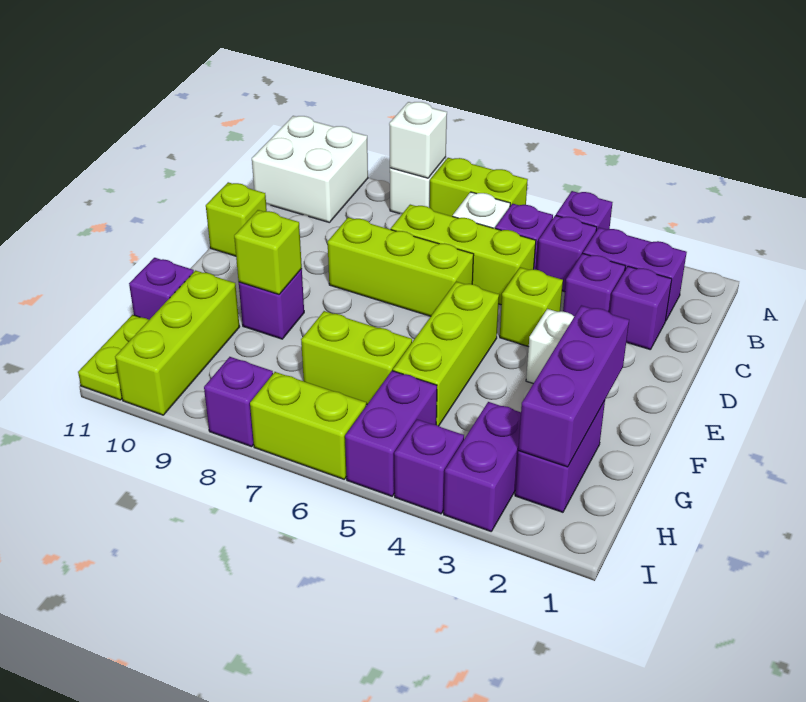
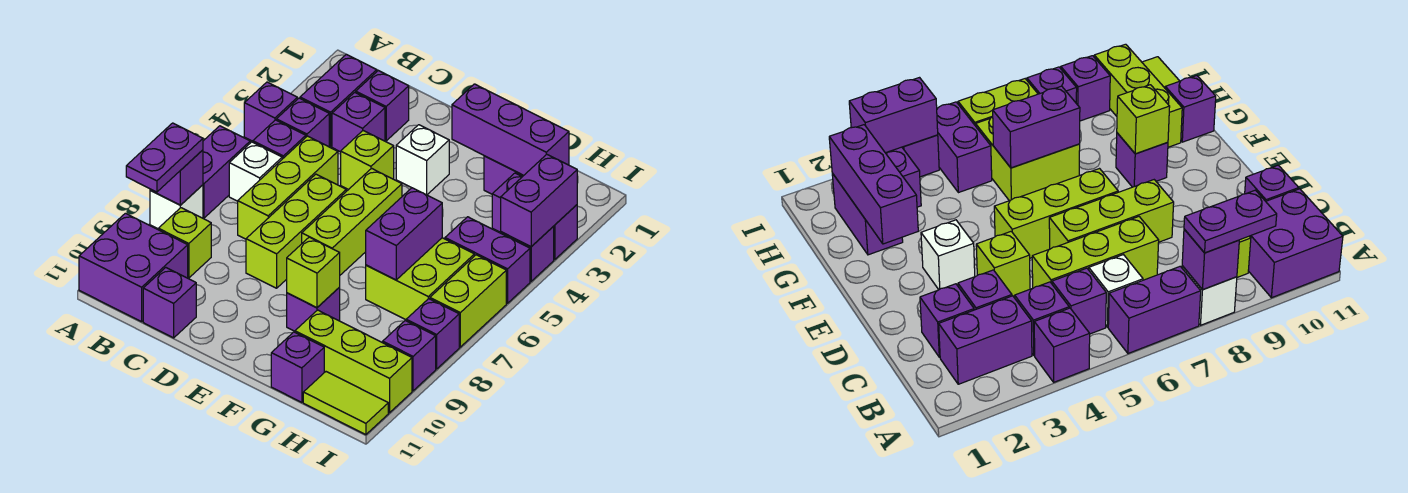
lime 1x2 brick [430,158,528,216] -> purple 1x2 brick [203,126,250,218]
white 1x1 brick [389,102,447,178] -> purple 1x1 brick [150,150,203,205]
none -> purple 1x2 plate [126,123,203,192]
white 2x2 brick [252,116,368,223] -> purple 2x2 brick [79,213,188,322]
none -> purple 1x1 brick [143,268,196,338]
lime 1x1 brick [206,182,267,256] -> lime 1x1 brick moved to [158,208,211,278]
lime 1x3 brick [393,282,499,426] -> lime 1x3 brick turned to [302,168,402,275]
lime 1x2 brick [301,311,412,405] -> lime 2x2 brick [366,238,474,320]
none -> purple 1x2 brick [366,188,442,280]
lime 1x2 plate [78,315,149,400] -> lime 1x2 tile [303,372,388,435]
none -> purple 1x2 brick [501,154,577,247]
none -> purple 1x1 brick [383,321,436,391]

